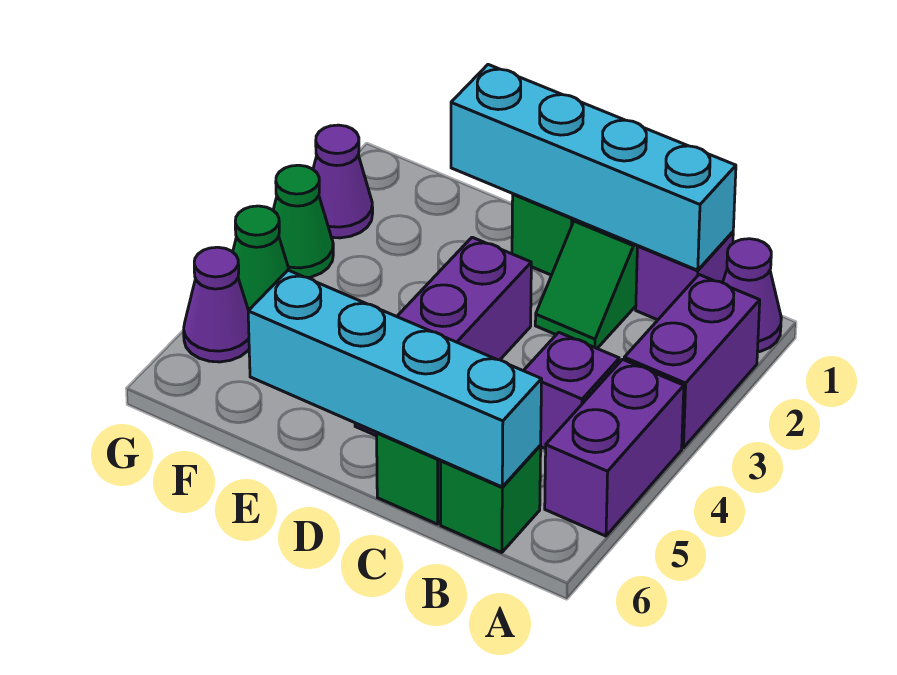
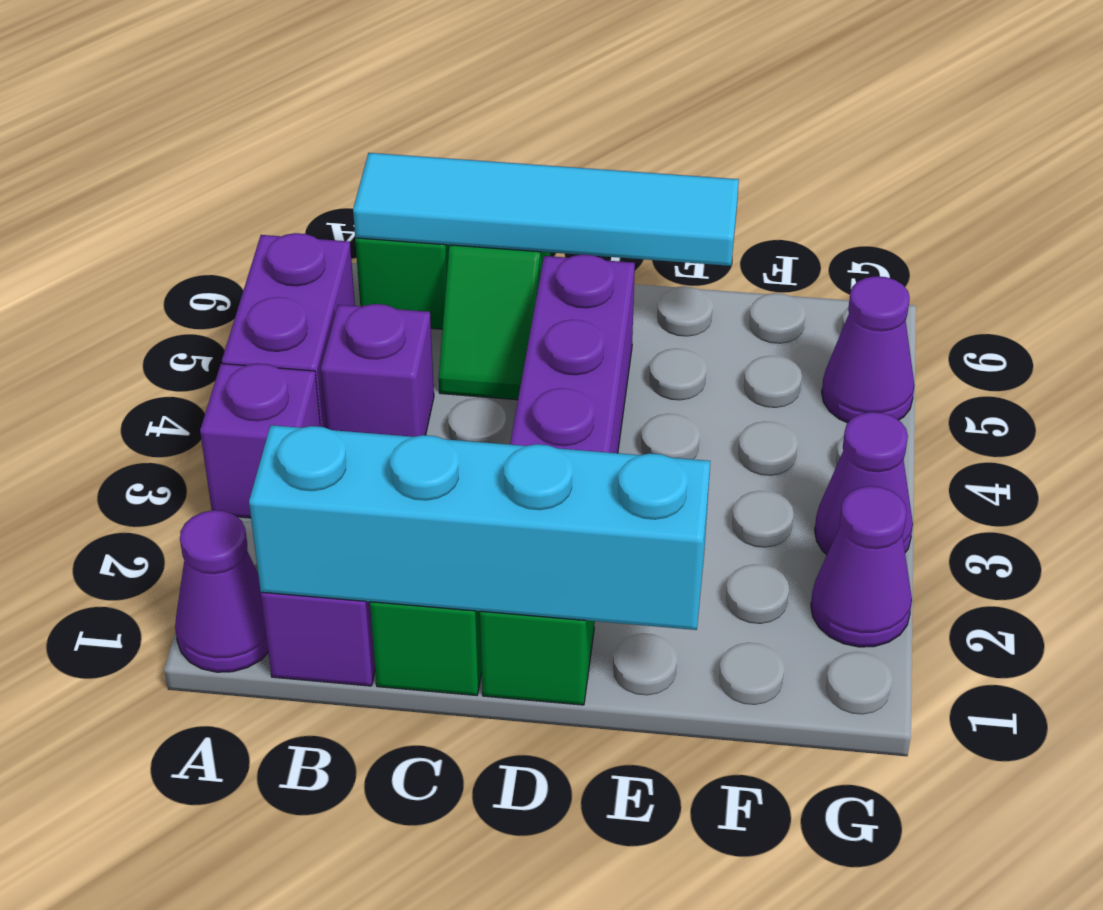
purple 1x2 brick [624,275,760,448] -> purple 1x1 brick [200,364,320,518]
cyan 1x4 brick [248,270,542,487] -> cyan 1x4 tile [353,153,739,266]
green 1x1 cone [273,165,333,278] -> purple 1x1 cone [815,412,913,555]
green 1x1 cone [233,206,289,310] -> none

